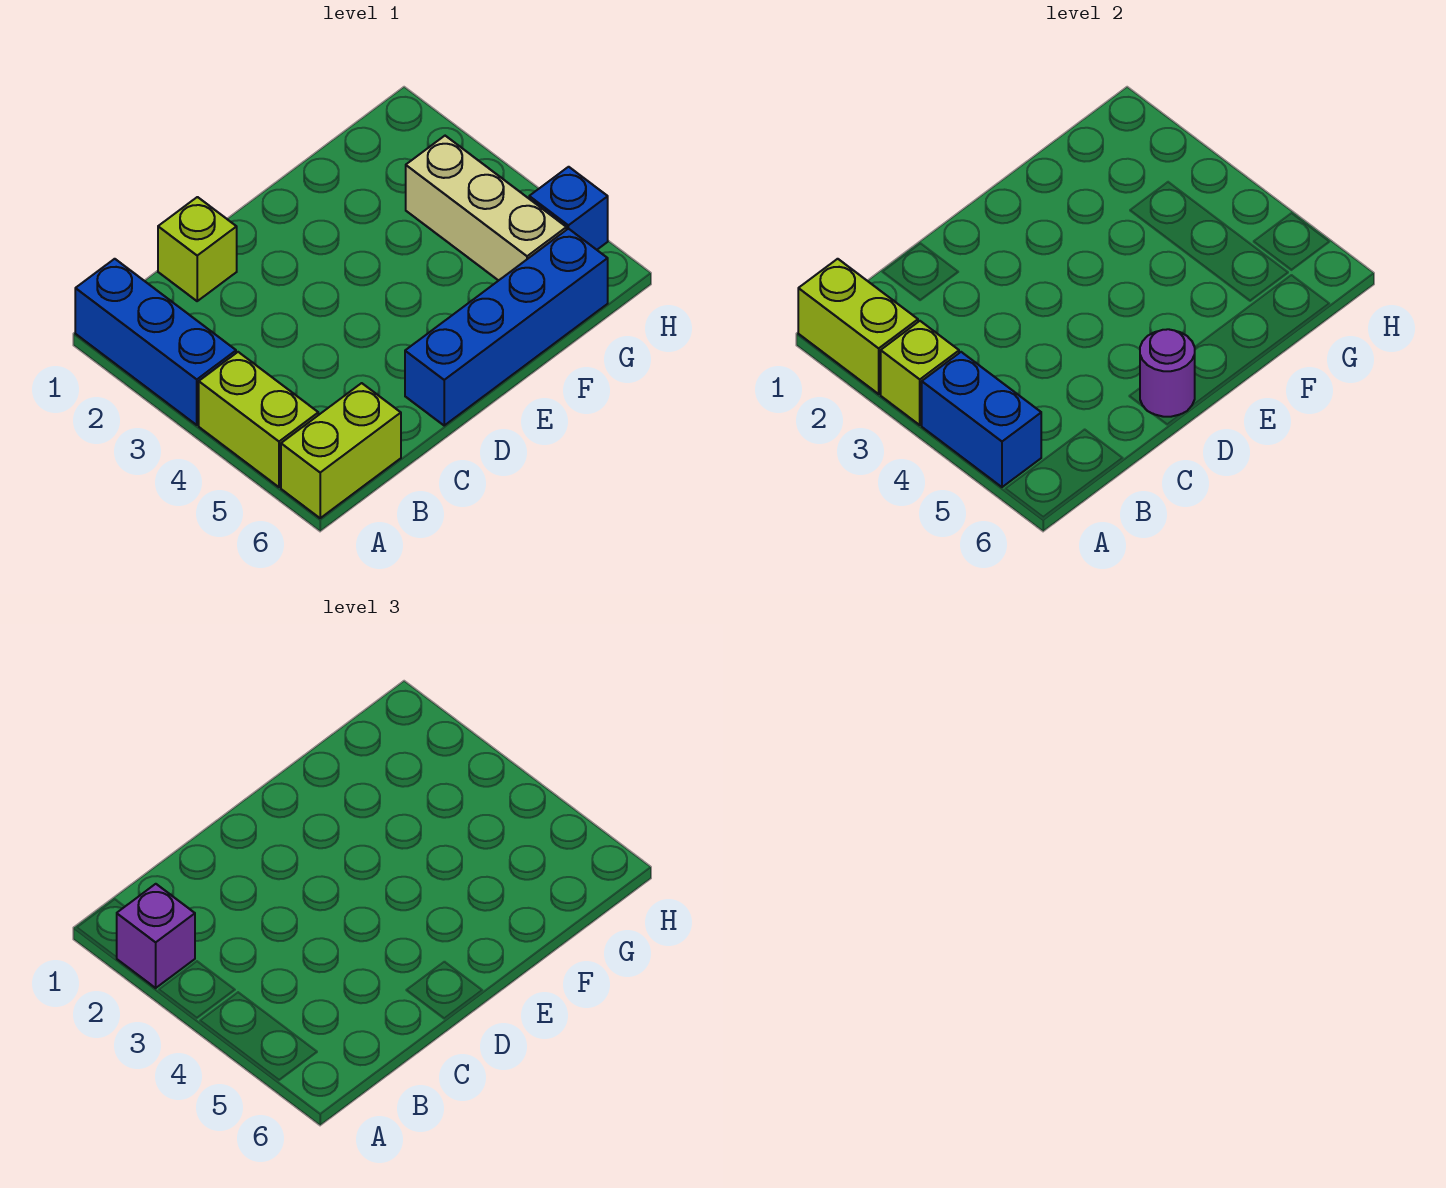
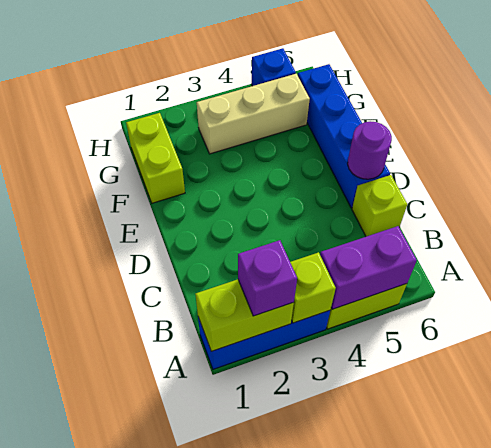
blue 1x2 brick [922,352,1041,487] -> purple 1x2 brick [320,226,417,309]
lime 1x2 brick [281,383,401,518] -> lime 1x2 brick moved to [126,113,185,203]
lime 1x1 brick [158,197,237,301] -> lime 1x1 brick moved to [352,175,407,237]

